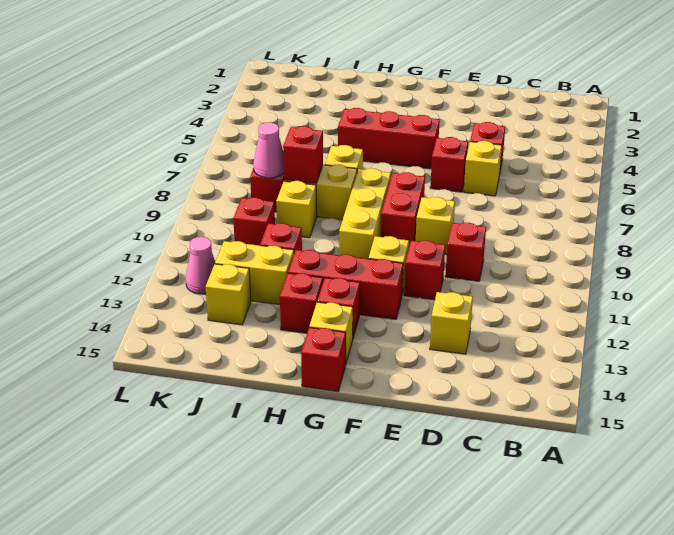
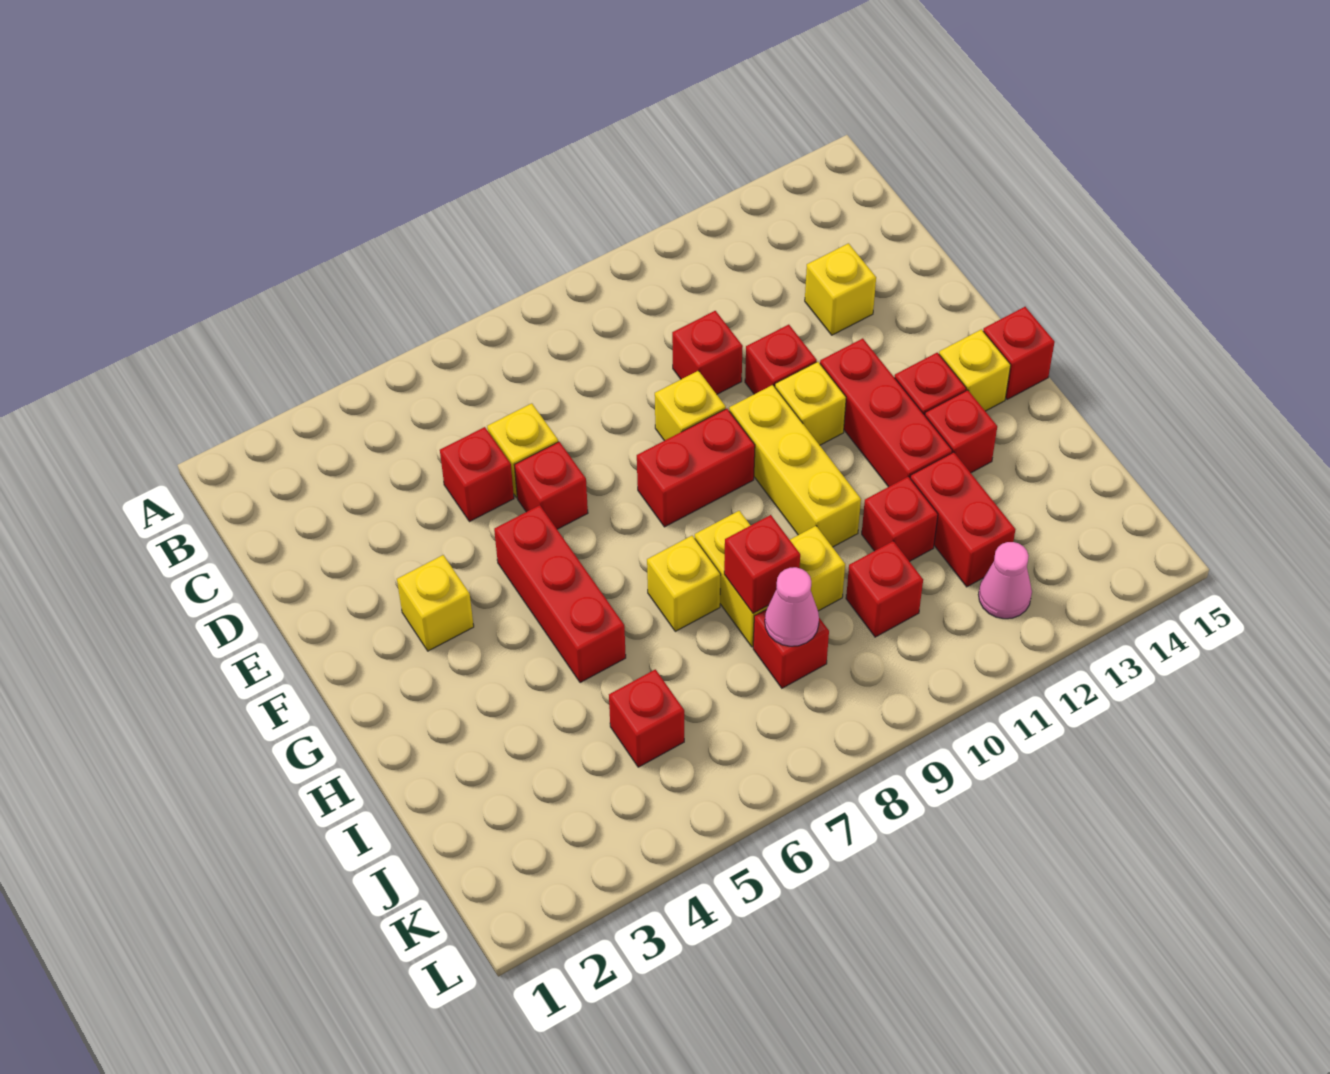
yellow 1x3 brick [339,168,391,259] -> yellow 1x3 brick turned to [729,385,861,547]
yellow 1x2 brick [215,241,294,304] -> red 1x2 brick [910,452,1015,587]
none -> red 1x1 brick [609,669,684,767]
yellow 1x1 brick [206,264,251,325] -> yellow 1x1 brick moved to [397,555,474,651]

